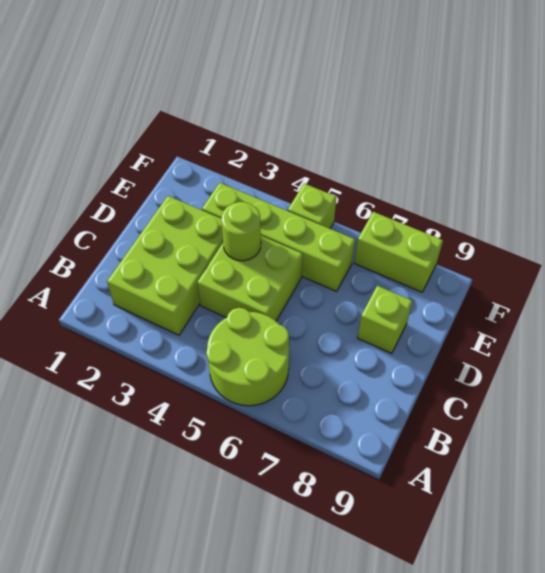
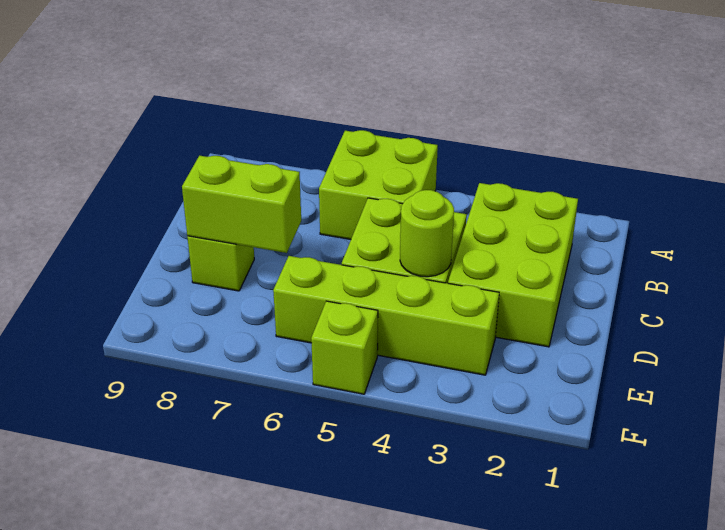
lime 2x2 round brick [206,308,289,406] -> lime 2x2 brick [319,130,438,239]
lime 1x2 brick [354,212,443,292] -> lime 1x2 brick moved to [182,156,301,253]

